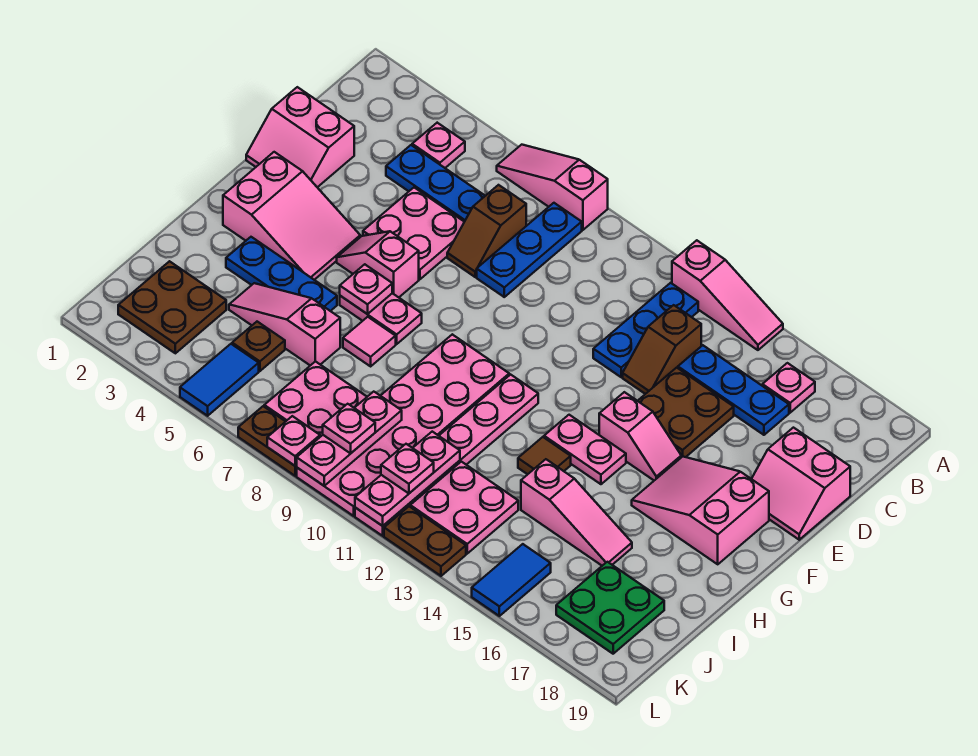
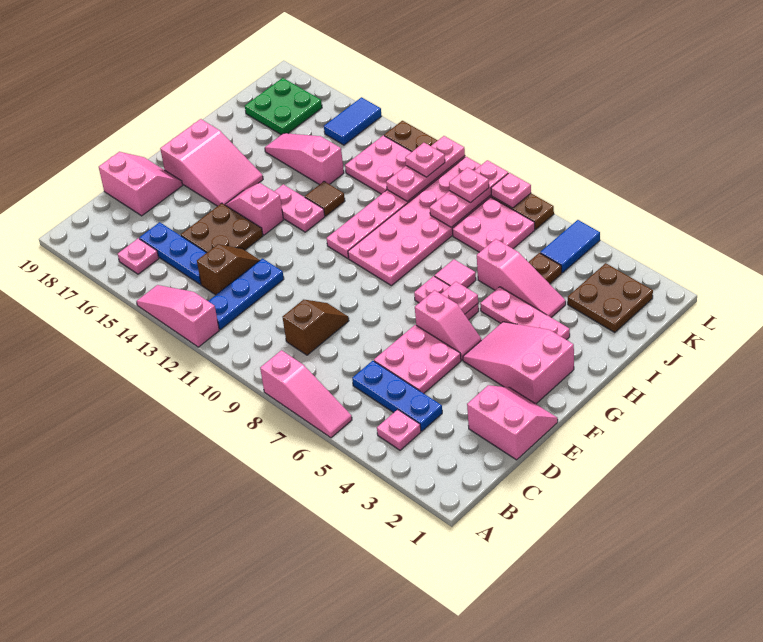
blue 1x3 plate [477,203,582,297] -> none
brown 1x2 slope [447,185,526,277] -> brown 1x2 slope moved to [283,300,349,355]
blue 1x3 plate [226,237,337,311] -> pink 1x3 plate [480,287,570,340]

